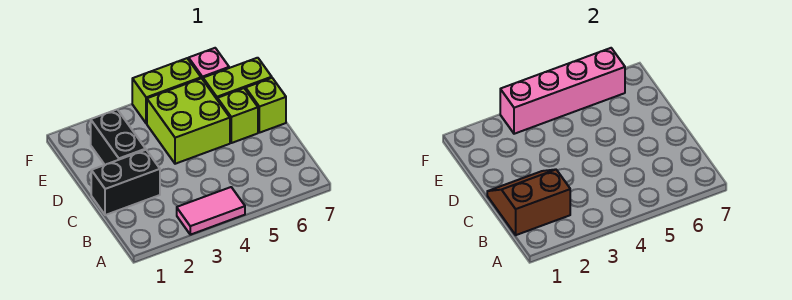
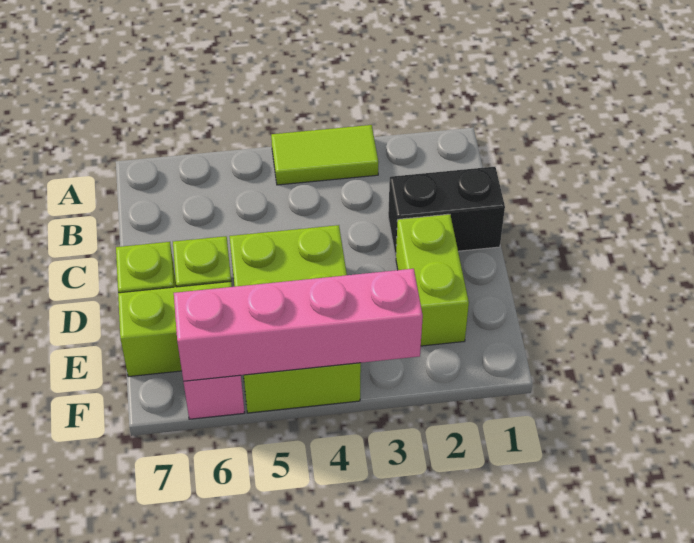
pink 1x2 tile [177,187,245,235] -> lime 1x2 tile [271,125,378,185]
brown 2x2 slope [487,169,570,235] -> none
black 1x2 brick [91,109,146,165] -> lime 1x2 brick [396,214,469,346]

